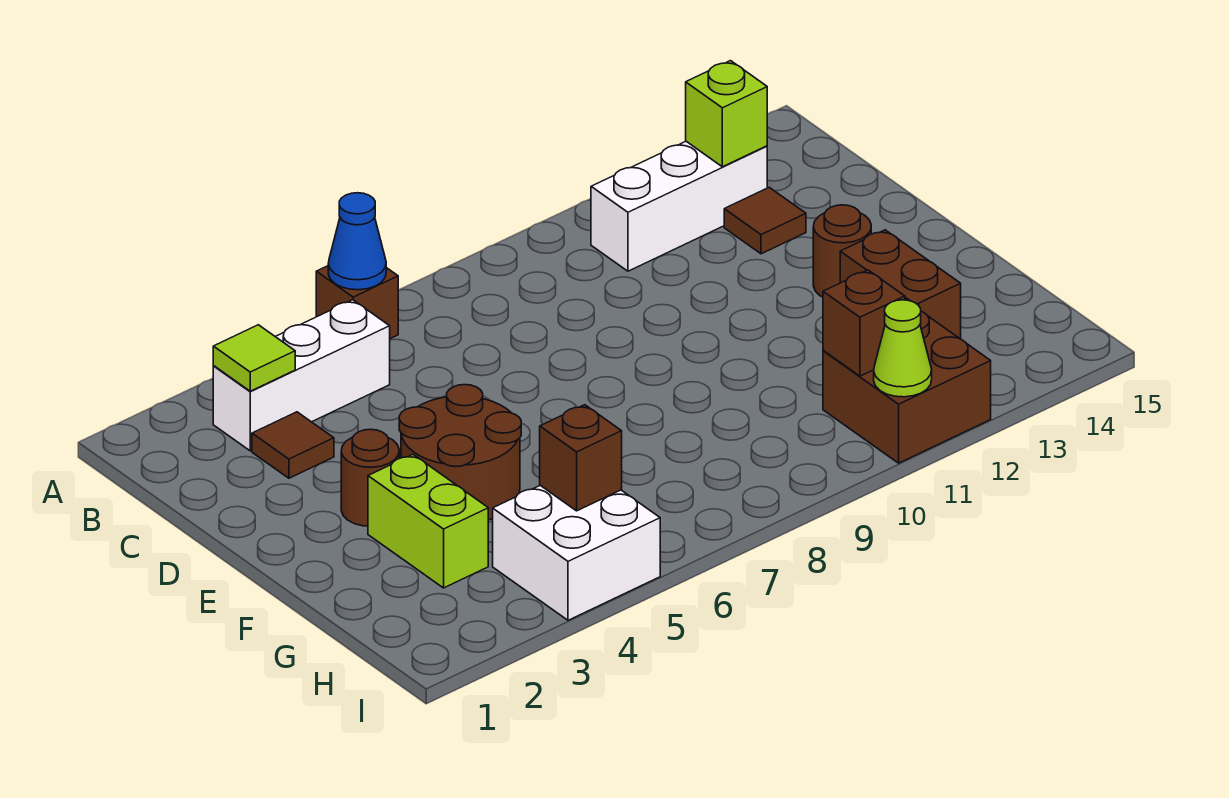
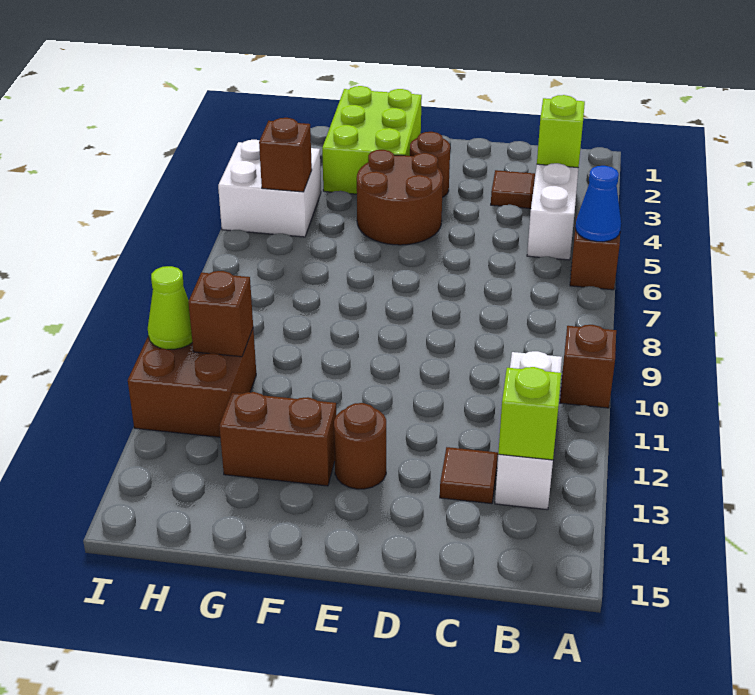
none -> brown 1x1 brick [560,325,616,408]
lime 1x1 tile [213,325,295,391] -> lime 1x1 brick [537,95,585,168]
lime 1x2 brick [368,455,488,588] -> lime 2x3 brick [322,86,422,194]

